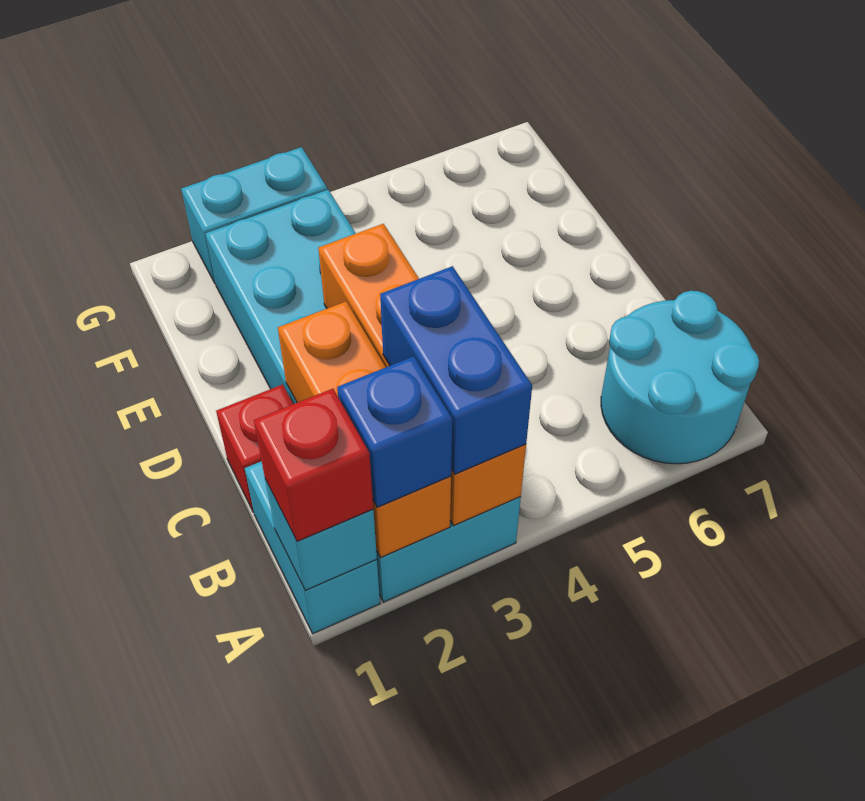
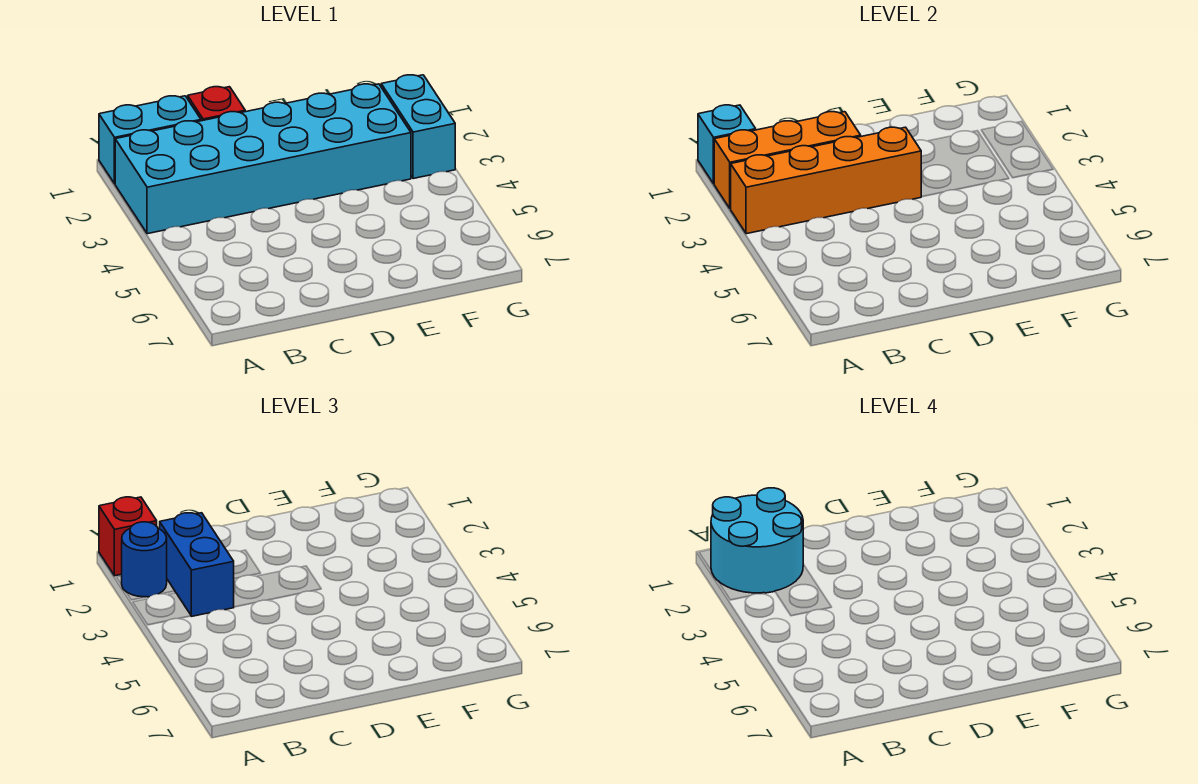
blue 1x1 brick [337,356,452,507] -> blue 1x1 round brick [122,522,167,597]
blue 1x2 brick [380,266,532,474] -> blue 1x2 brick turned to [160,513,234,616]
cyan 2x2 round brick [601,291,759,464] -> cyan 2x2 round brick moved to [711,488,803,593]

